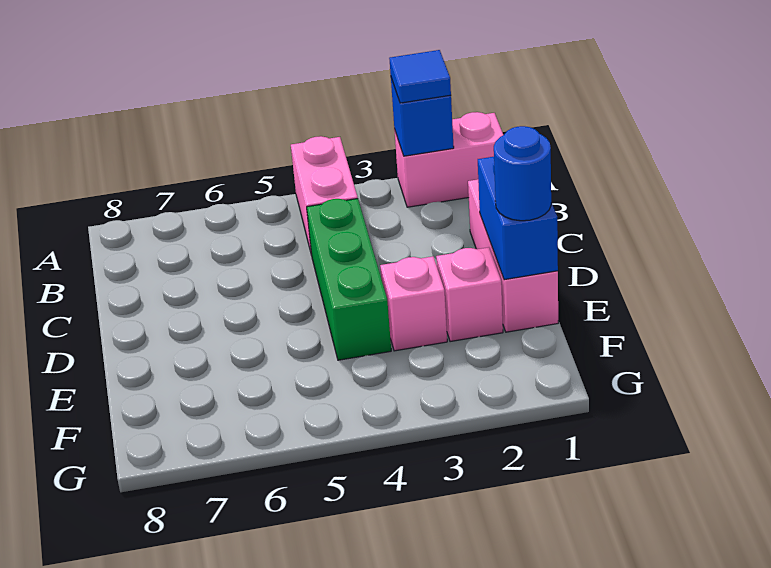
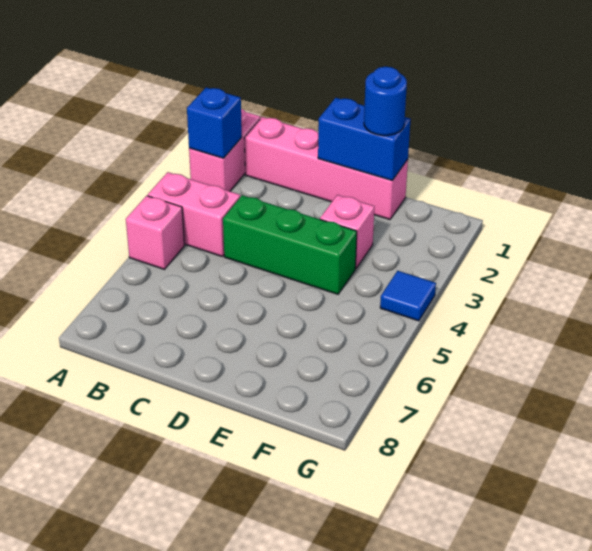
blue 1x1 tile [389,50,451,103] -> blue 1x1 tile moved to [380,271,436,321]
pink 1x3 brick [468,179,558,332] -> pink 1x4 brick [244,117,408,219]
pink 1x1 brick [436,247,503,342] -> pink 1x1 brick moved to [126,196,184,269]

